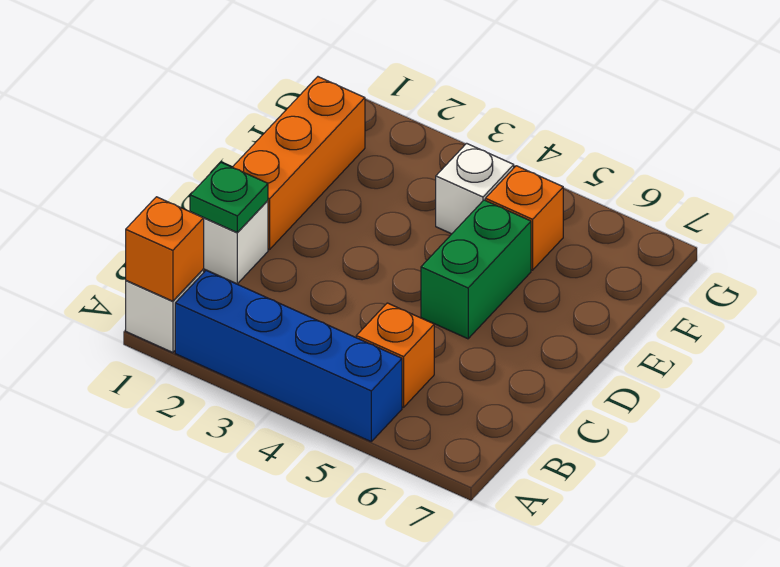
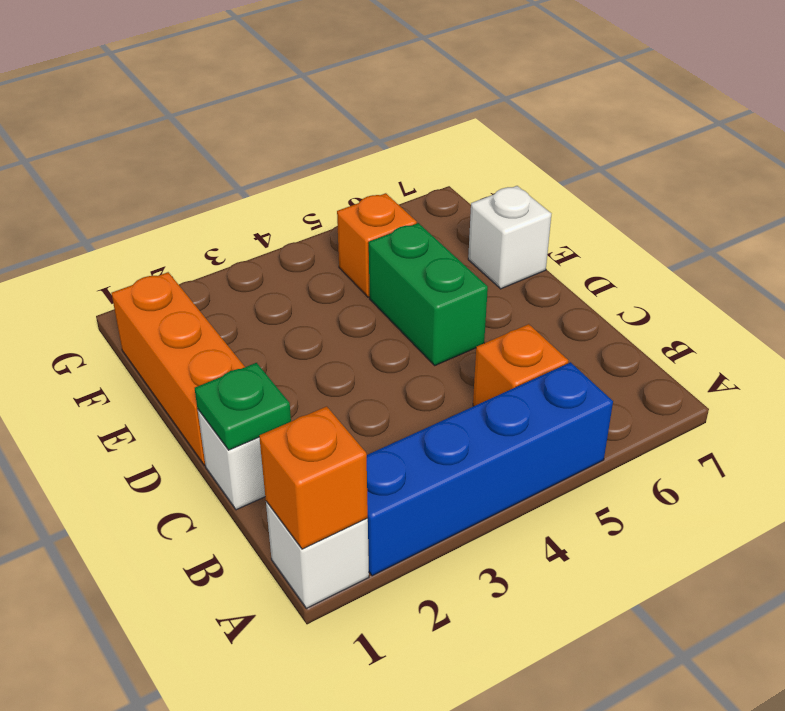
white 1x1 brick [436,143,514,234] -> white 1x1 brick moved to [468,186,551,289]

